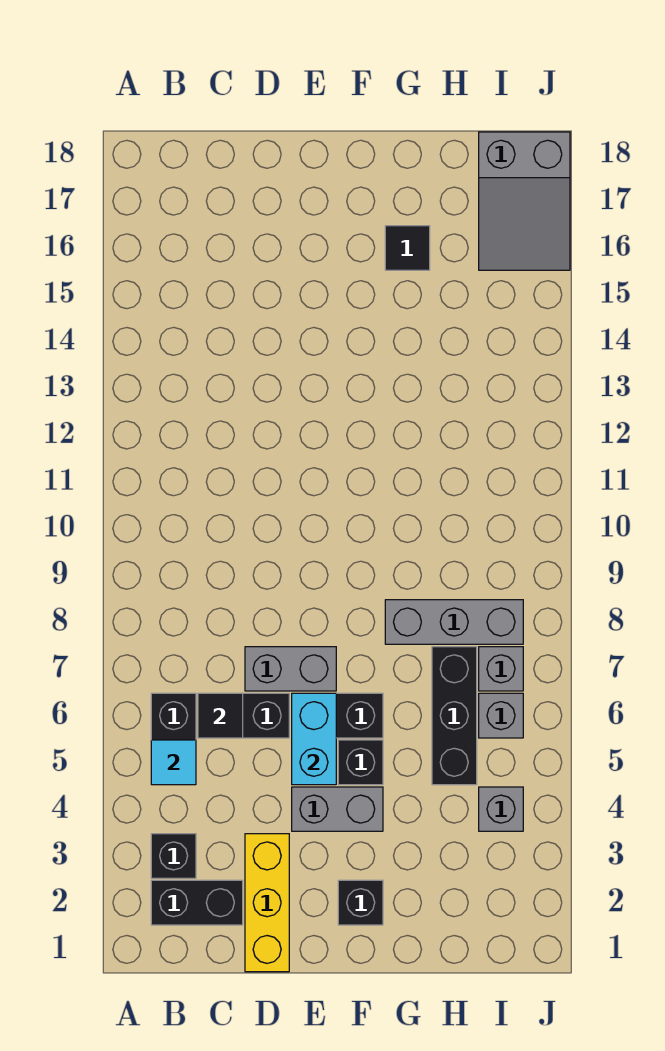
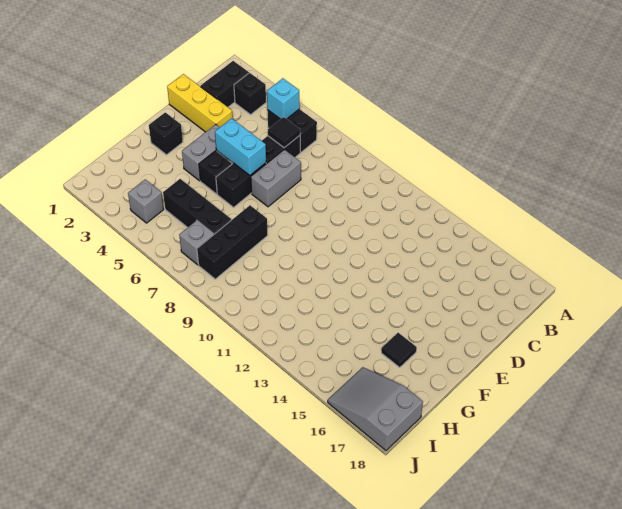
cyan 1x1 tile [151,740,196,785] -> cyan 1x1 brick [267,78,300,119]
grey 1x3 brick [385,600,523,644] -> black 1x3 brick [197,205,268,279]
grey 1x1 brick [479,693,523,738] -> none

